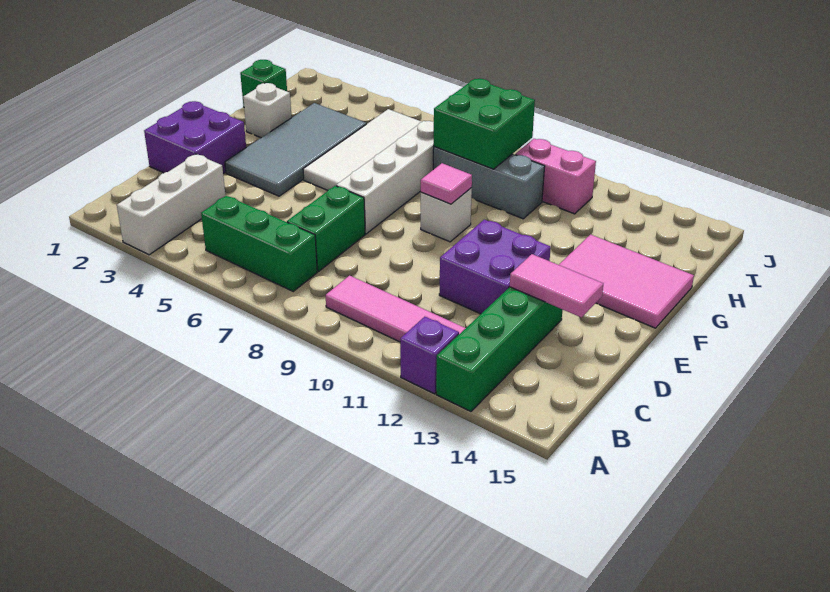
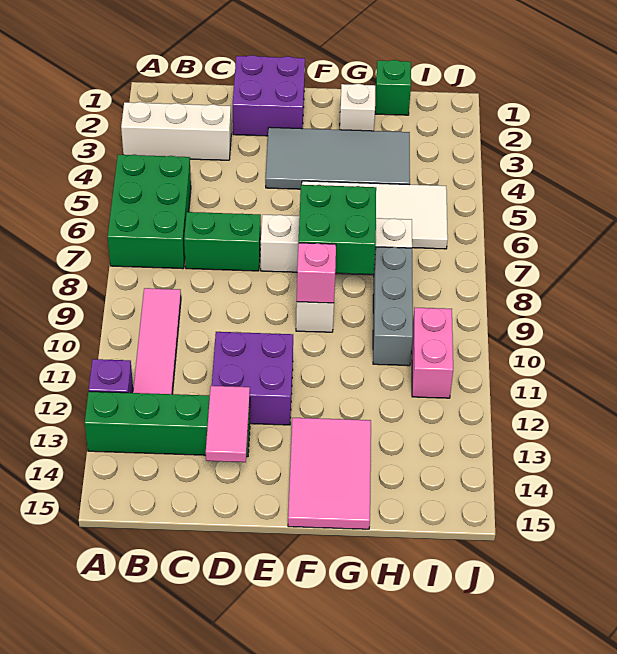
green 1x3 brick [201,196,317,291] -> green 2x3 brick [108,154,191,269]
pink 1x1 tile [421,163,472,204] -> pink 1x1 brick [297,243,336,303]
green 2x2 brick [434,79,535,169] -> green 2x2 brick moved to [299,185,376,274]

